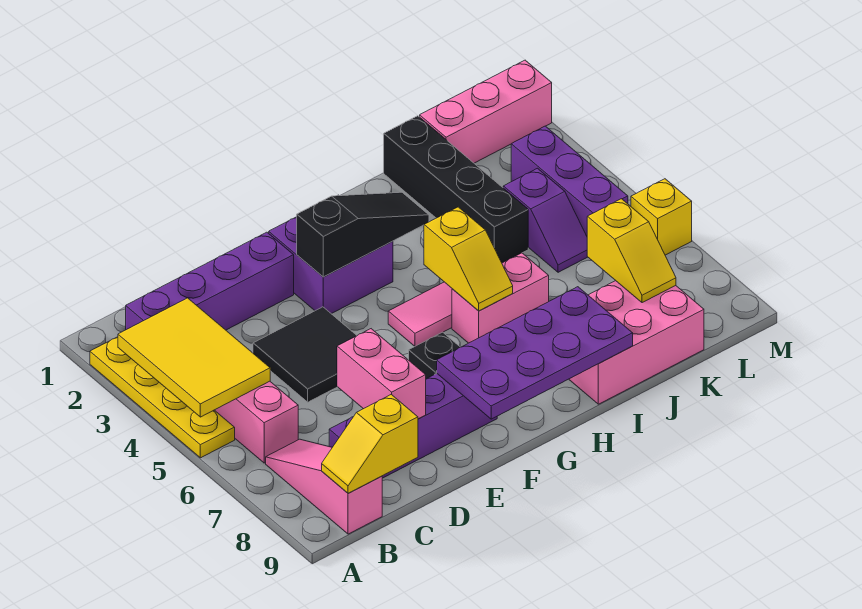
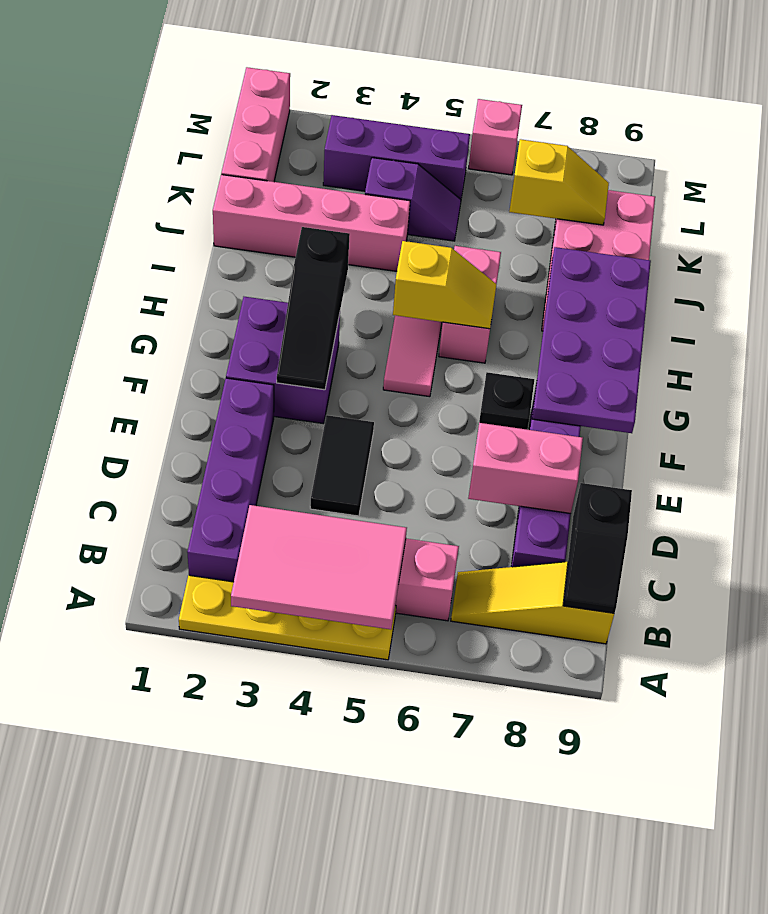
yellow 2x3 tile [118,298,270,417] -> pink 2x3 tile [231,505,407,629]
pink 1x3 slope [266,439,382,534] -> yellow 1x3 slope [451,562,614,644]
yellow 1x2 slope [322,394,418,493] -> black 1x2 slope [563,483,632,613]
black 2x2 tile [253,307,357,402] -> black 1x2 tile [310,415,374,516]
black 1x3 slope [297,192,429,277] -> black 1x3 slope turned to [277,227,350,390]
black 1x4 brick [384,116,528,263] -> pink 1x4 brick [213,175,410,271]
yellow 1x1 brick [631,179,692,255] -> pink 1x1 brick [468,99,522,175]

